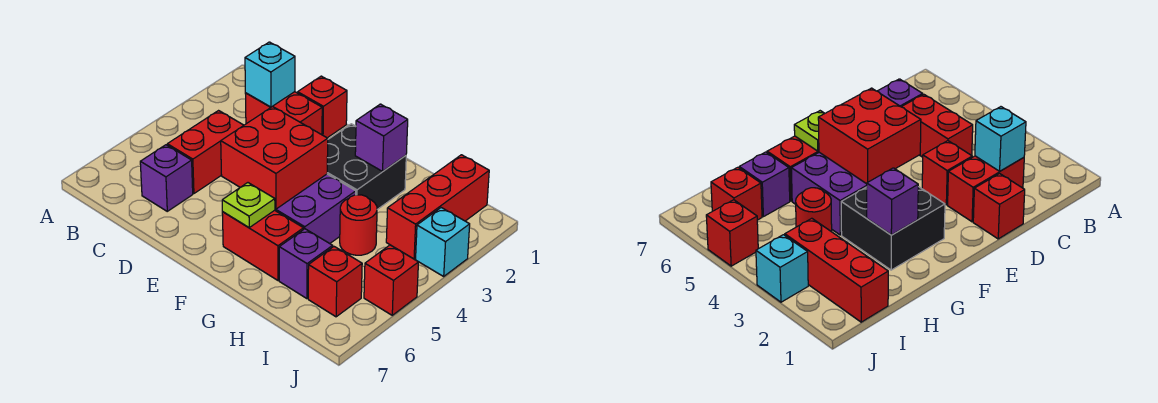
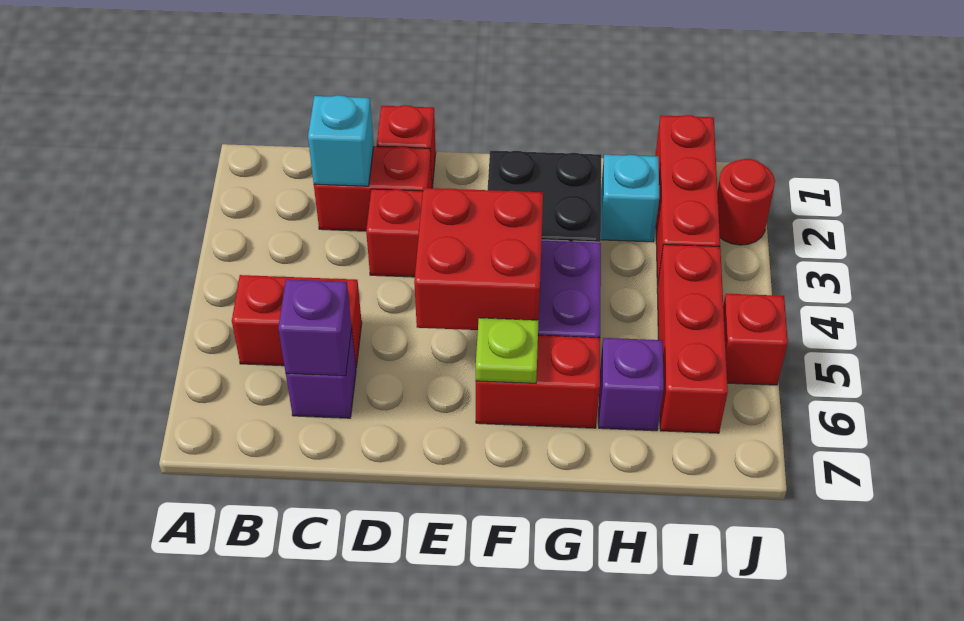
red 1x2 brick [167,111,244,194] -> red 1x2 brick turned to [232,275,362,367]
purple 1x1 brick [355,104,408,171] -> purple 1x1 brick moved to [278,279,352,376]
red 1x1 round brick [340,195,377,255] -> red 1x1 round brick moved to [718,159,775,245]
red 1x1 brick [308,247,362,317] -> red 1x3 brick [657,244,728,433]
cyan 1x1 brick [416,208,470,276] -> cyan 1x1 brick moved to [601,155,659,242]

